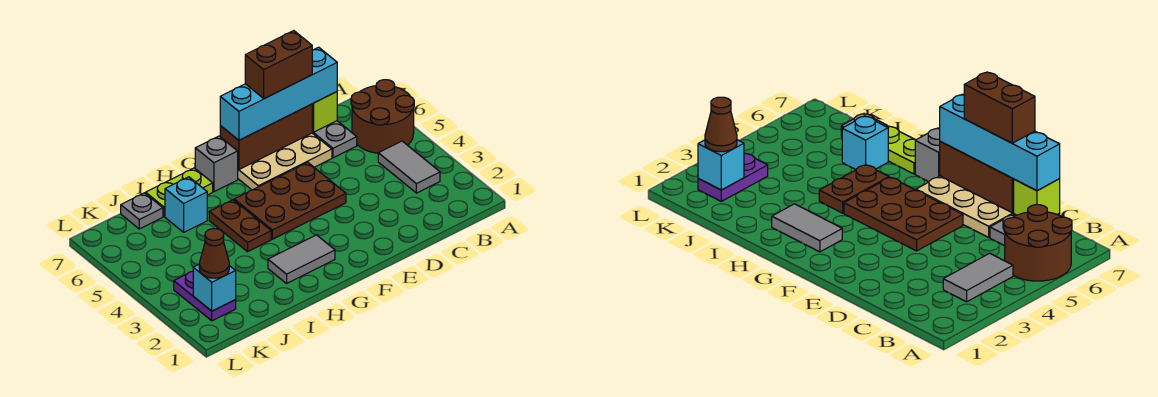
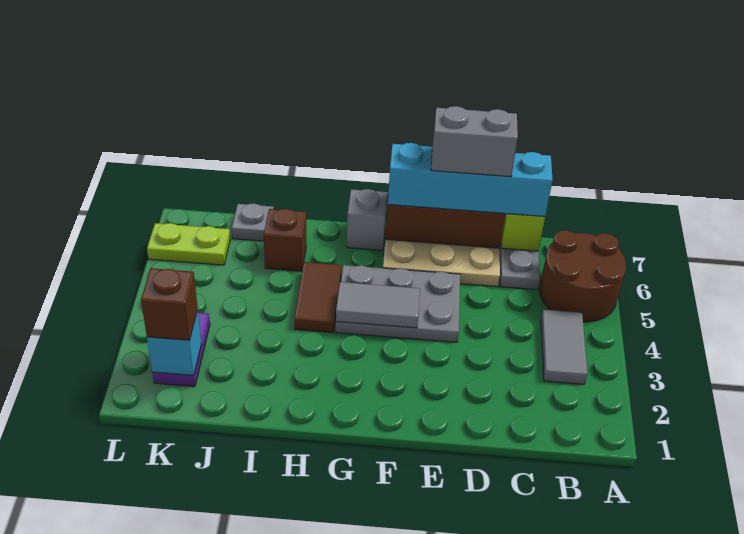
brown 1x2 brick [245,31,312,99] -> grey 1x2 brick [431,106,518,177]
brown 2x3 plate [234,163,346,239] -> grey 2x3 plate [336,265,460,342]
grey 1x2 tile [268,235,335,283] -> grey 1x2 tile moved to [336,282,420,328]
brown 1x2 plate [209,200,271,252] -> brown 1x2 tile [294,262,341,332]
lime 1x2 plate [146,168,213,217] -> lime 1x2 plate moved to [147,223,230,265]
cyan 1x1 brick [165,177,207,232] -> brown 1x1 brick [264,209,306,271]
brown 1x1 cone [199,229,229,278] -> brown 1x1 brick [141,268,198,340]

